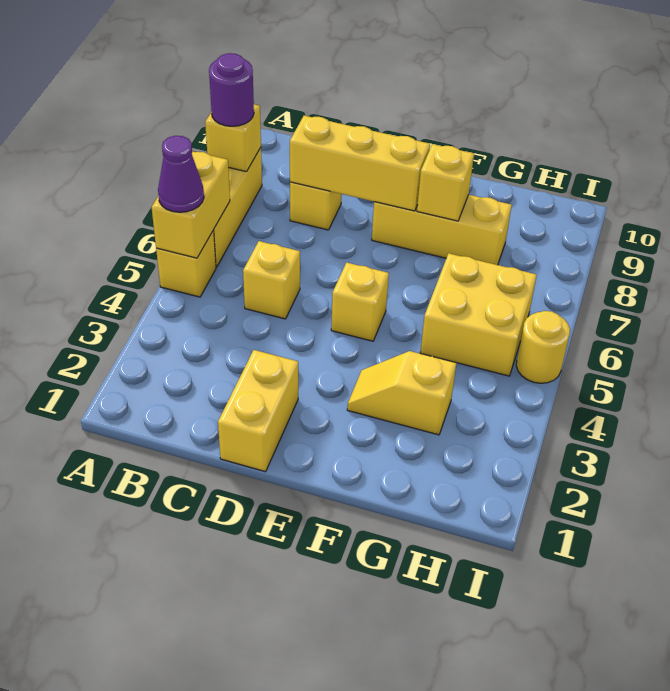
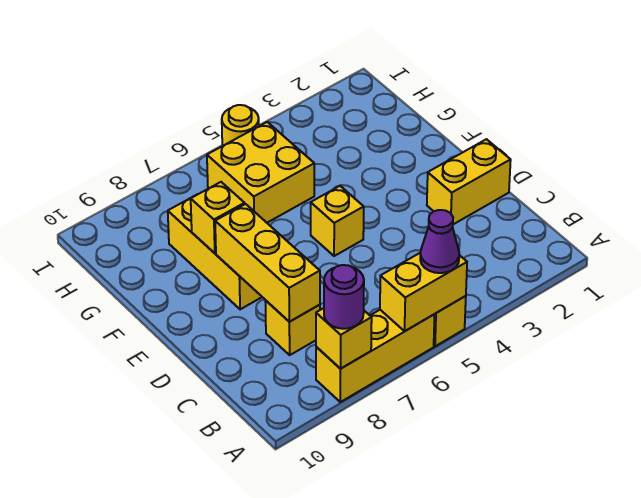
yellow 1x1 brick [243,241,300,319] -> none
yellow 1x2 slope [347,351,456,435] -> none

